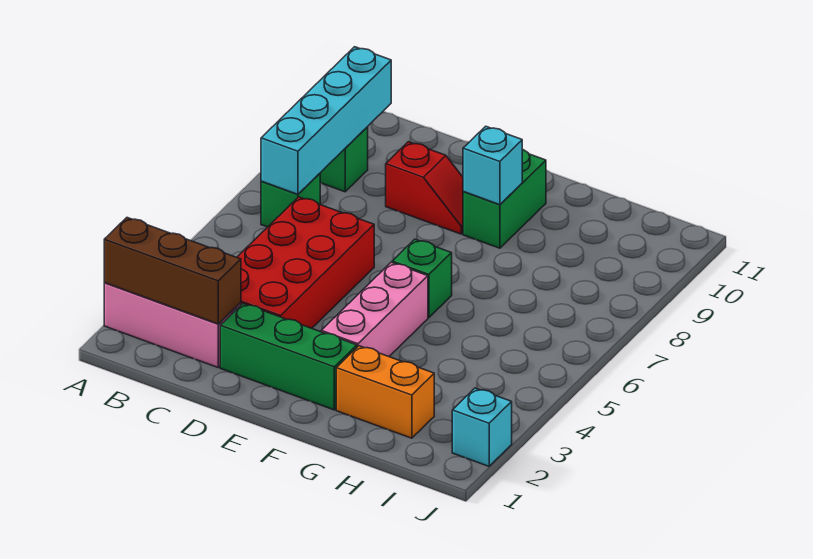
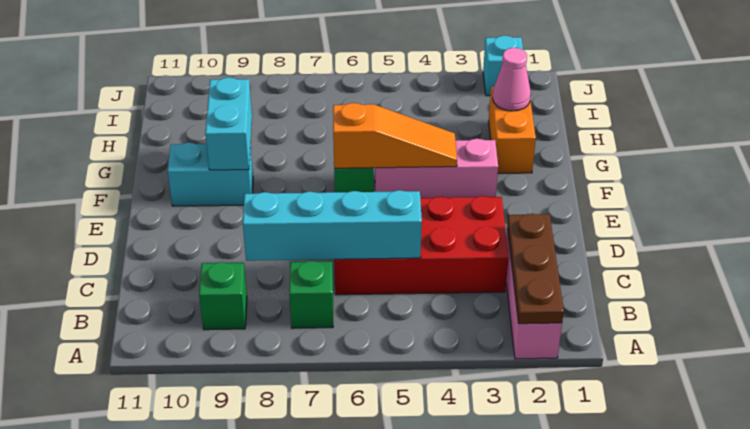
brown 1x3 brick [104,218,241,324] -> brown 1x3 plate [507,213,564,324]
cyan 1x4 brick [261,47,391,195] -> cyan 1x4 brick moved to [243,190,422,261]
green 1x3 brick [220,304,357,410] -> none
red 1x2 slope [386,142,463,234] -> none
none -> orange 1x3 slope [333,103,457,168]
green 1x2 brick [463,150,546,248] -> cyan 1x2 brick [168,143,253,206]
cyan 1x1 brick [463,126,522,205] -> cyan 1x2 brick [205,77,252,170]
none -> pink 1x1 cone [493,48,531,111]

